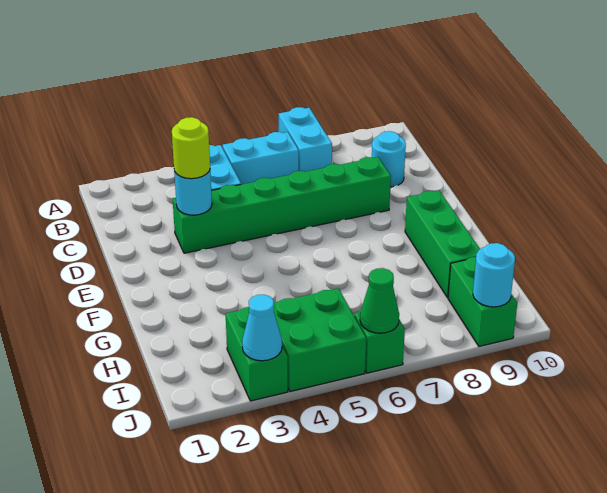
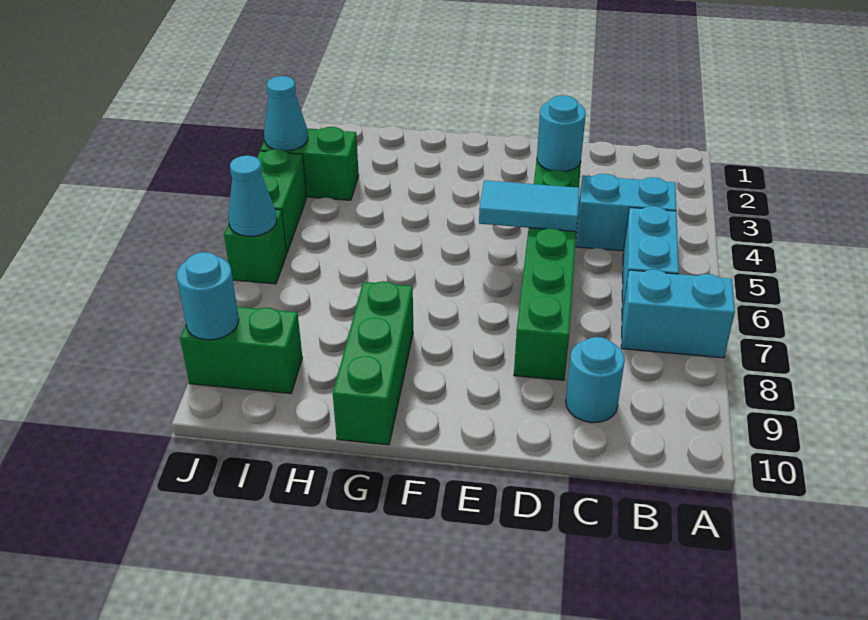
lime 1x1 round brick [172,117,210,179] -> none
none -> cyan 1x2 tile [479,180,580,231]
green 1x3 brick [405,190,480,298] -> green 1x3 brick turned to [333,281,413,445]
green 2x2 brick [274,288,366,392] -> green 1x2 brick [257,149,307,253]
green 1x1 cone [360,268,399,333] -> cyan 1x1 cone [228,156,277,236]

